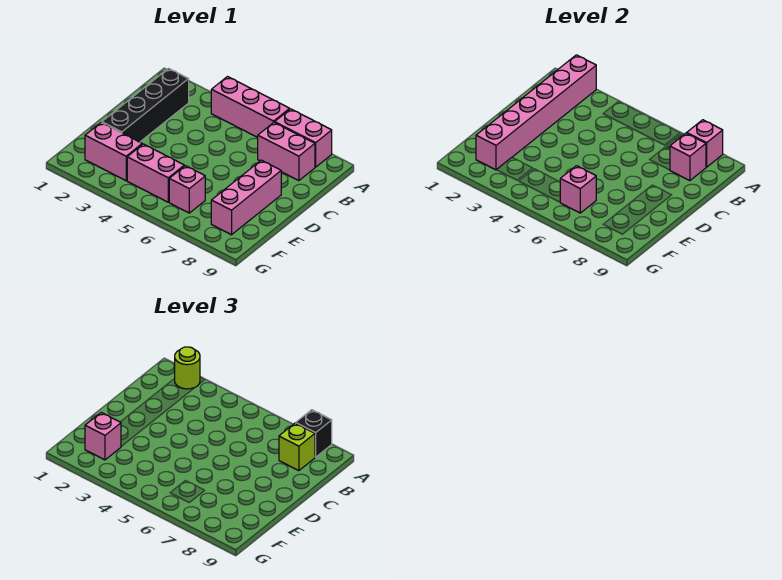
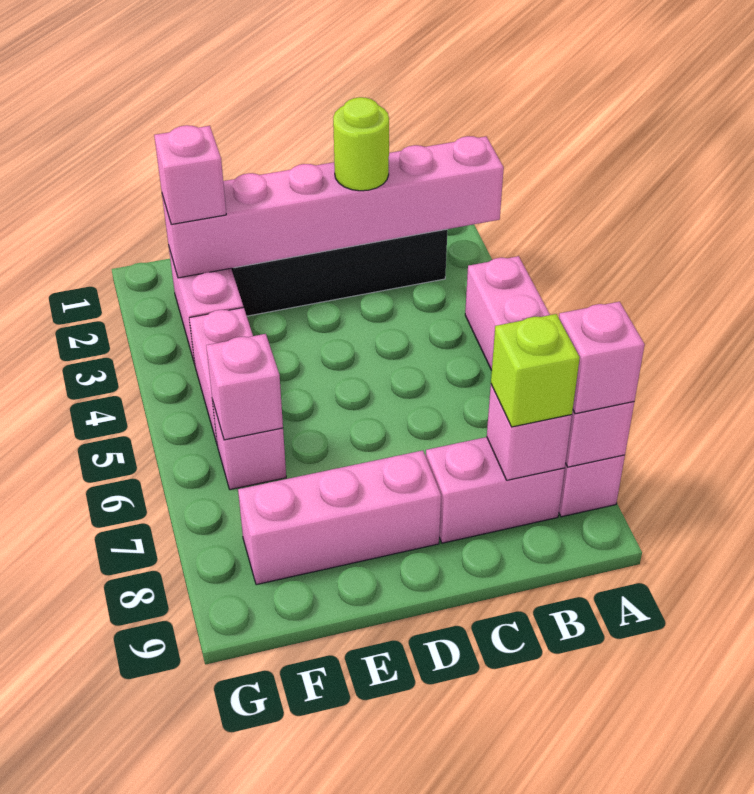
lime 1x1 round brick [175,347,200,389] -> lime 1x1 round brick moved to [333,97,389,191]
black 1x1 brick [296,410,332,457] -> pink 1x1 brick [559,302,645,414]
pink 1x2 brick [258,122,315,181] -> pink 1x2 brick turned to [426,437,565,543]

